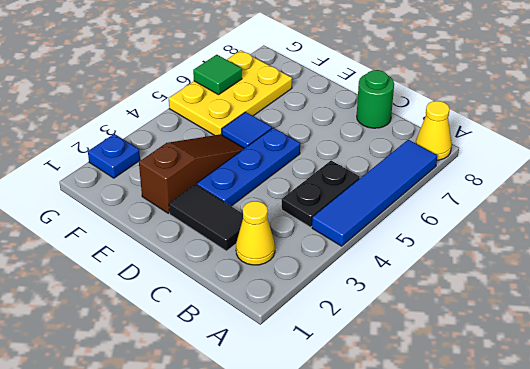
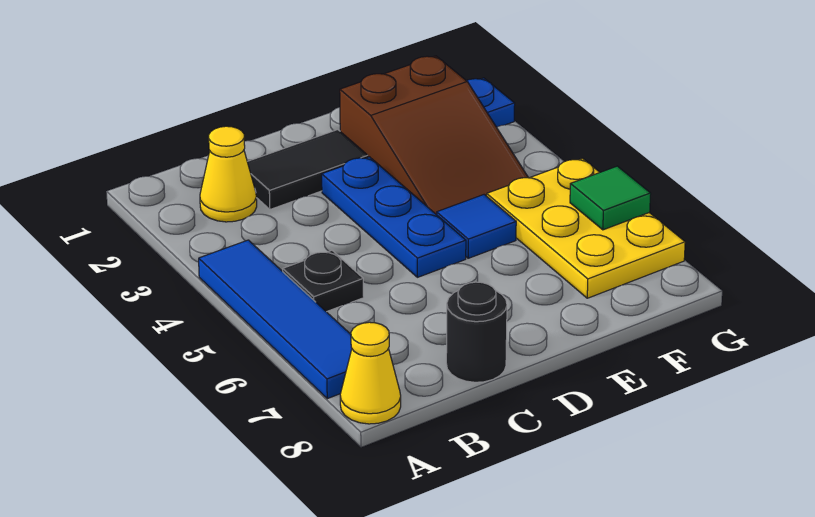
black 1x2 plate [282,161,360,227] -> black 1x1 plate [283,250,364,312]
green 1x1 round brick [357,70,394,128] -> black 1x1 round brick [446,282,507,382]
brown 1x3 slope [139,134,244,213] -> brown 2x3 slope [340,56,528,215]

